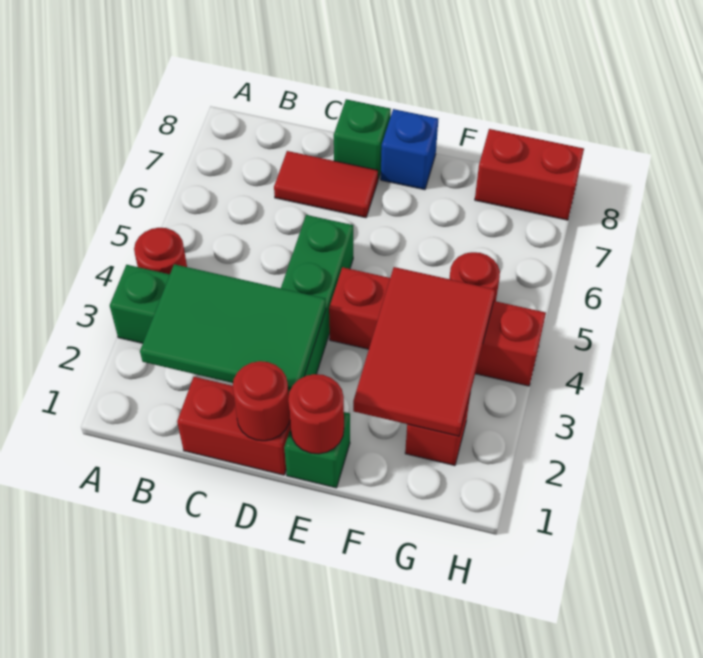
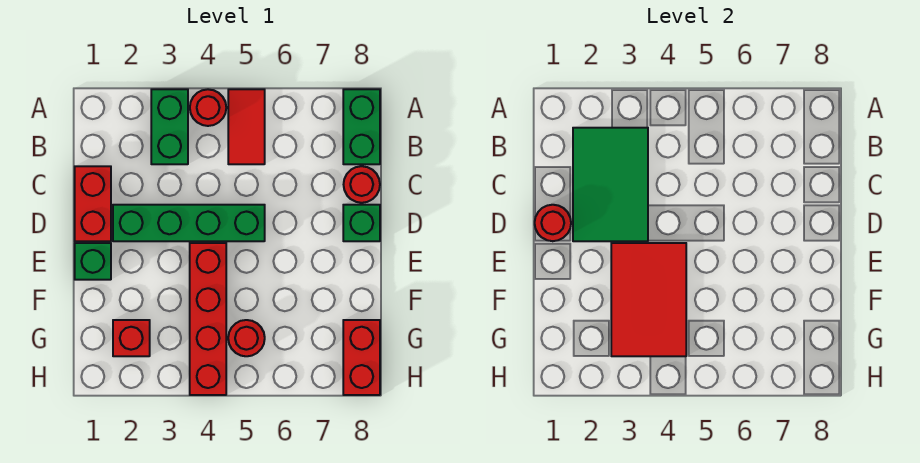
none -> green 1x2 brick [343,89,380,164]
red 1x2 tile [274,151,378,218] -> red 1x2 tile moved to [228,89,265,164]
red 1x1 round brick [288,374,344,454] -> red 1x1 round brick moved to [344,166,380,203]
blue 1x1 brick [381,109,438,190] -> none
red 2x3 tile [353,267,495,436] -> red 2x3 tile turned to [611,243,686,356]

